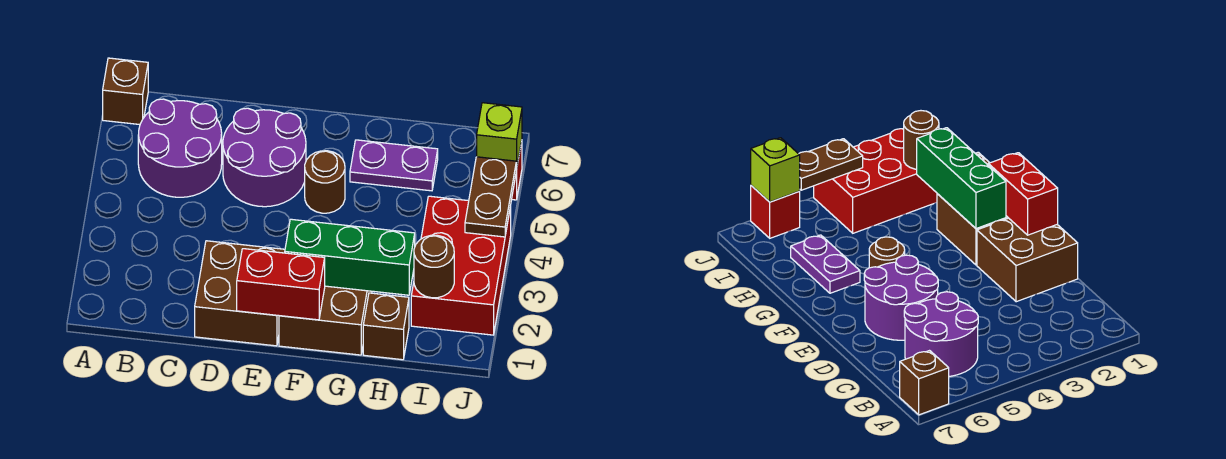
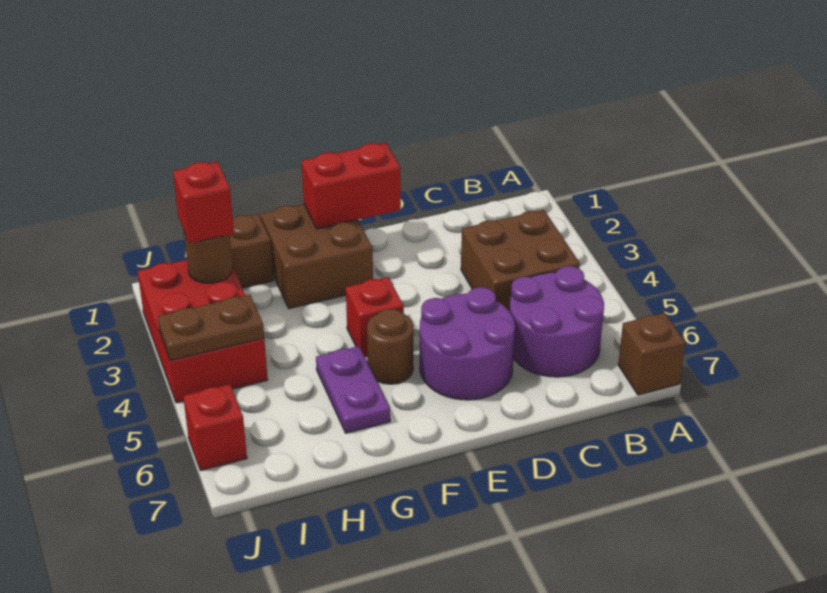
brown 2x2 brick [195,241,285,346] -> brown 2x2 brick moved to [461,210,580,312]
green 1x3 brick [285,219,415,295] -> none
none -> red 1x1 brick [346,277,404,356]
purple 1x2 plate [350,140,438,191] -> purple 1x2 plate turned to [316,346,390,433]
none -> red 1x1 brick [173,161,234,243]
brown 1x2 plate [465,157,516,237] -> brown 1x2 plate turned to [157,295,264,360]
lime 1x1 brick [477,103,522,169] -> none

